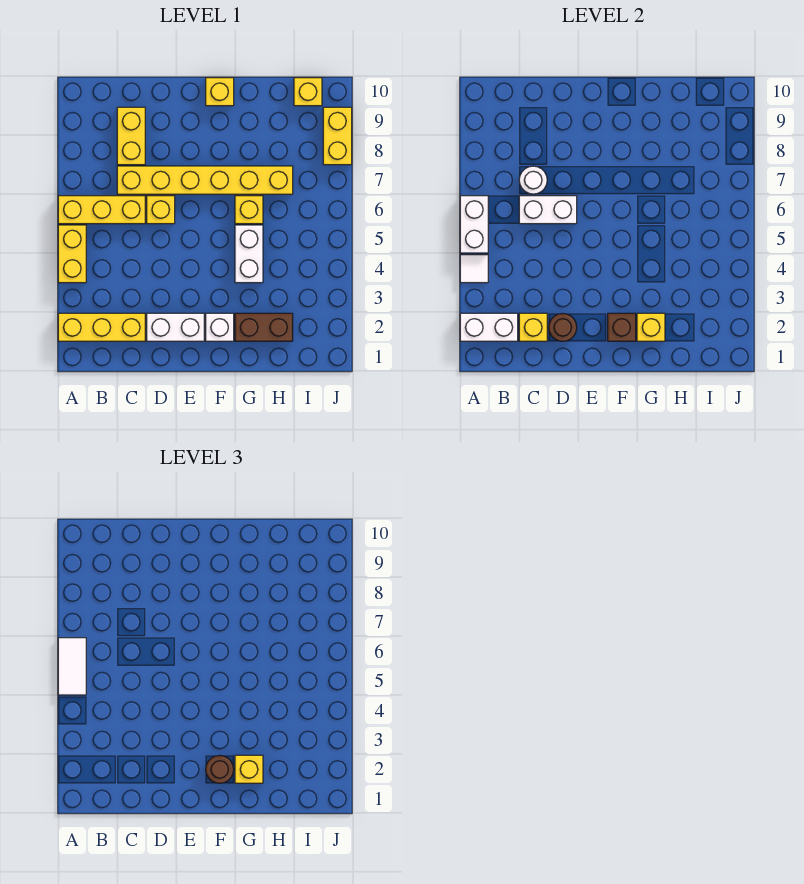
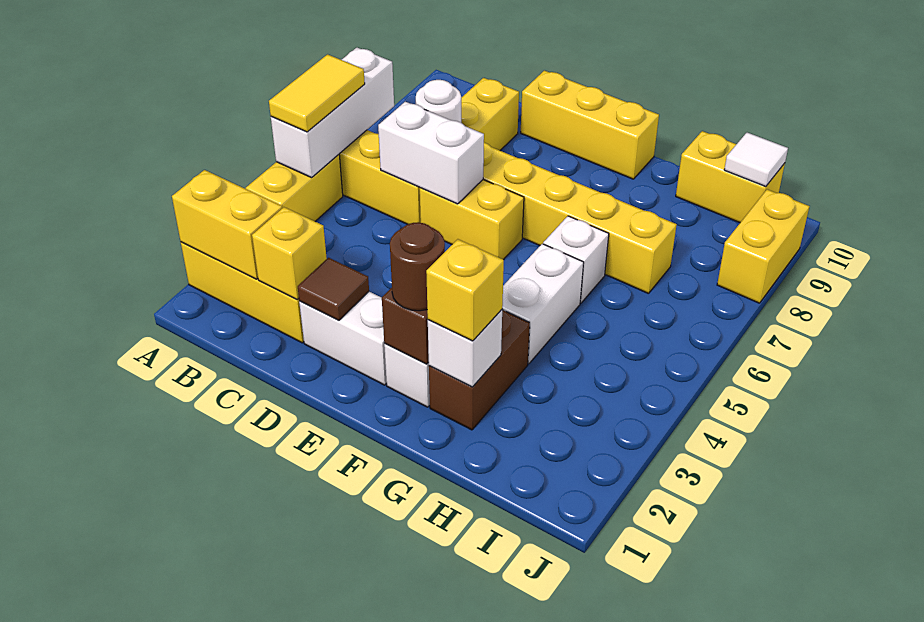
white 1x2 brick [460,313,518,341] -> yellow 1x2 brick [172,170,282,279]
white 1x1 tile [460,255,488,283] -> white 1x1 tile moved to [724,133,788,187]
white 1x2 brick [460,196,488,253] -> white 1x3 brick [271,48,394,178]
white 1x2 tile [58,638,86,695] -> yellow 1x2 tile [269,54,365,132]
brown 1x1 round brick [549,313,577,341] -> brown 1x1 tile [298,258,369,321]
yellow 1x1 brick [147,196,175,224] -> yellow 1x2 brick [420,180,524,260]
yellow 1x1 brick [206,78,234,106] -> yellow 1x3 brick [521,70,659,179]
brown 1x2 brick [235,313,293,341] -> brown 1x2 brick turned to [429,310,530,430]
yellow 1x1 brick [637,313,665,341] -> white 1x1 brick [428,310,502,387]
yellow 1x1 brick [235,196,263,224] -> white 1x1 brick [543,216,609,303]
yellow 1x1 brick [294,78,322,106] -> yellow 1x2 brick [676,131,785,223]

